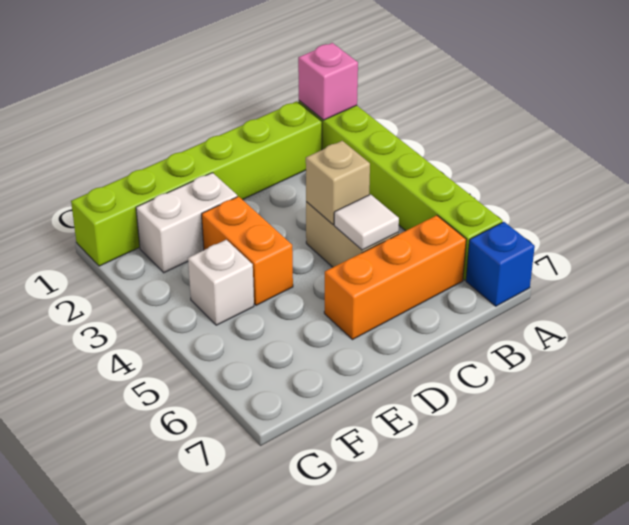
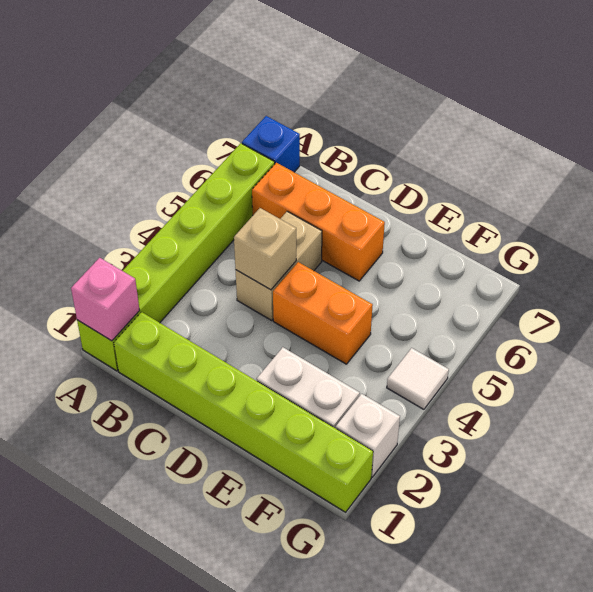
white 1x1 tile [334,194,399,250] -> white 1x1 tile moved to [387,348,449,409]
orange 1x2 brick [202,196,293,305] -> orange 1x2 brick turned to [273,262,373,364]
white 1x1 brick [188,240,254,325] -> white 1x1 brick moved to [336,394,400,477]

